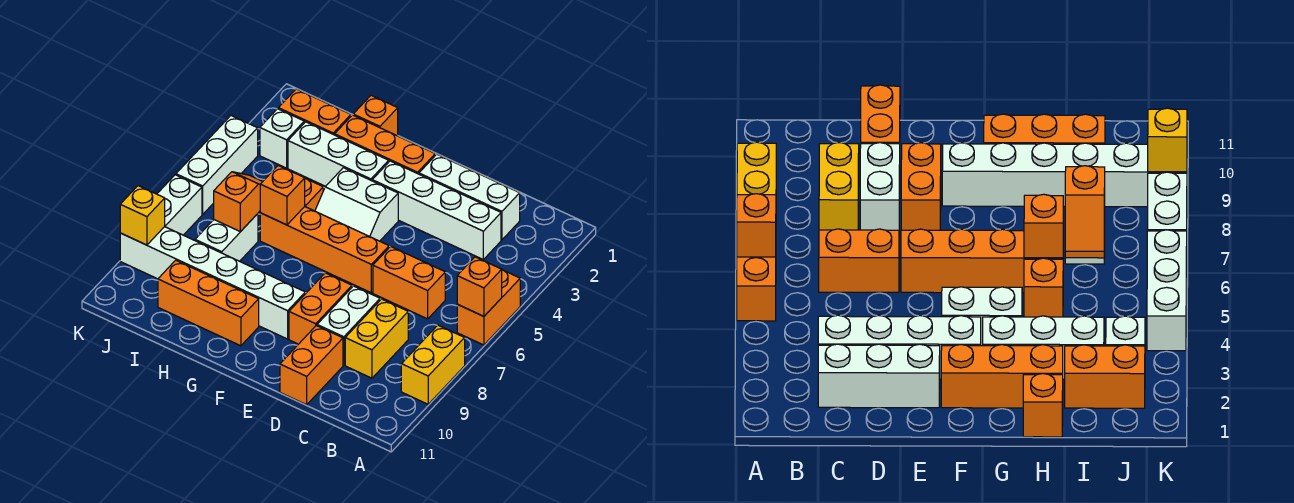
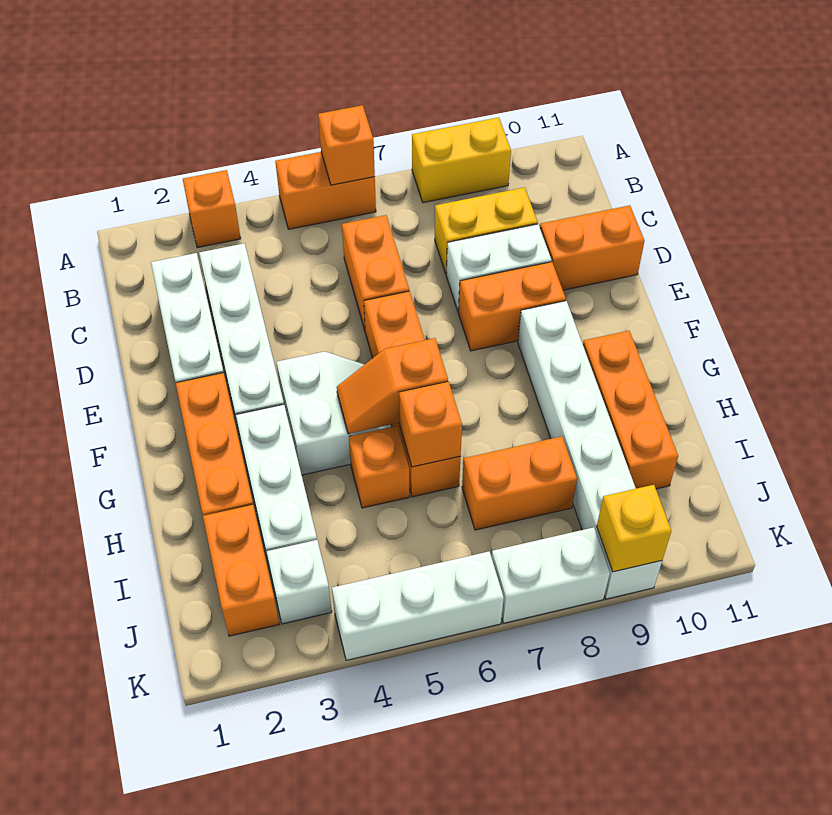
orange 1x1 brick [353,95,398,136] -> orange 1x1 brick moved to [183,170,241,248]
orange 1x2 slope [214,172,263,232] -> orange 1x2 slope moved to [337,338,448,434]
white 1x2 brick [195,214,258,261] -> orange 1x2 brick [462,436,577,530]

